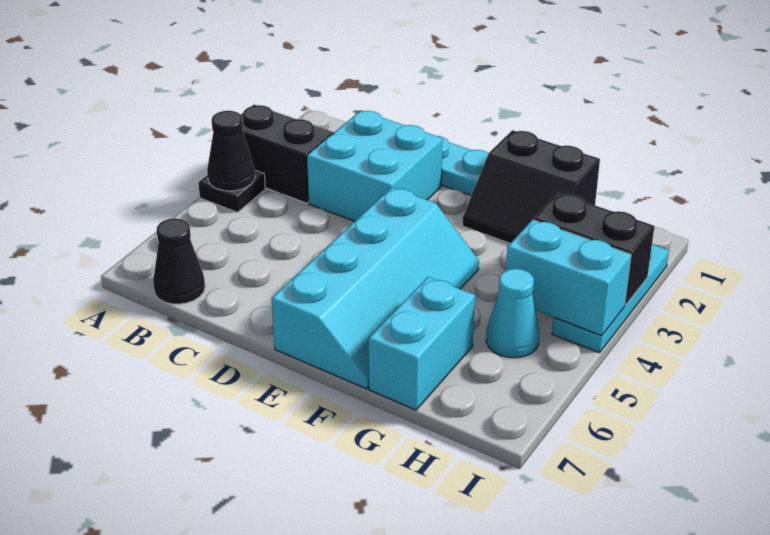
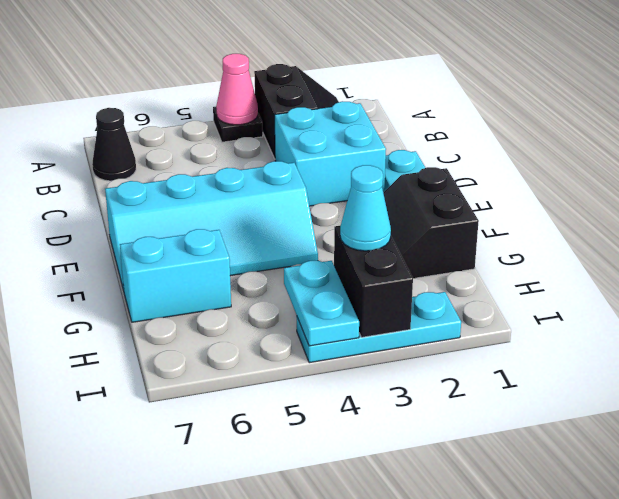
black 1x1 cone [207,111,255,191] -> pink 1x1 cone [216,54,258,125]
cyan 1x2 brick [506,220,631,336] -> cyan 1x2 plate [284,261,359,346]
cyan 1x1 cone [486,269,539,358] -> cyan 1x1 cone moved to [340,165,391,251]

